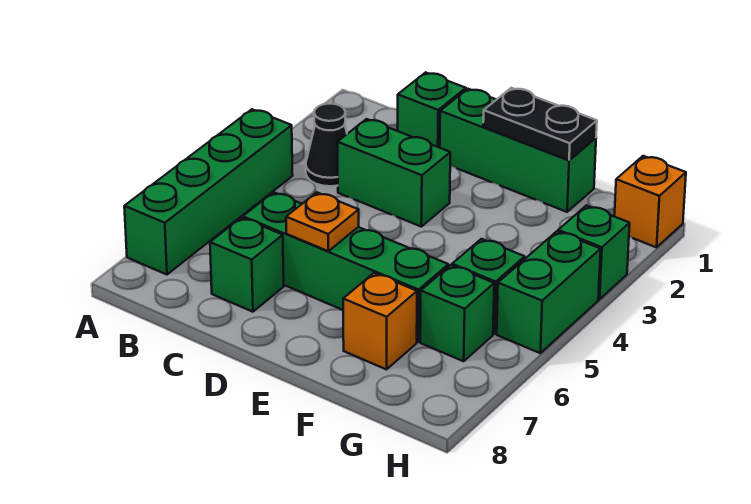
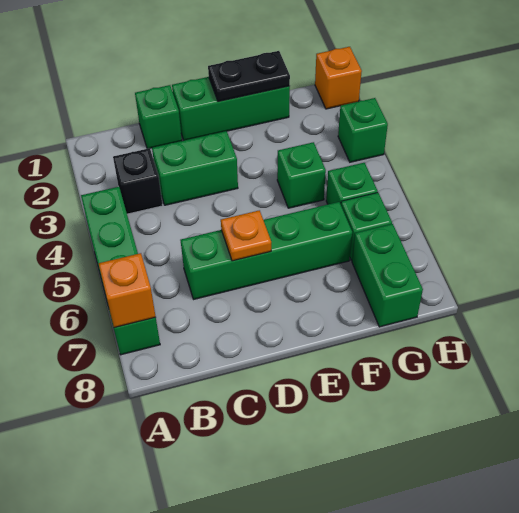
black 1x1 cone [306,104,347,186] -> black 1x1 brick [113,148,163,214]
green 1x1 brick [210,218,284,312] -> green 1x1 brick moved to [277,142,326,208]
orange 1x1 brick [343,273,417,370] -> orange 1x1 brick moved to [99,253,156,328]
green 1x2 brick [497,231,601,353] -> green 1x2 brick moved to [352,224,423,327]

